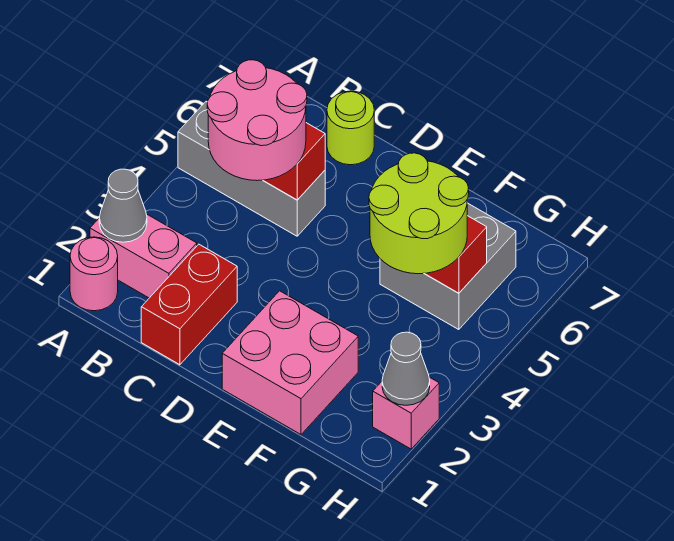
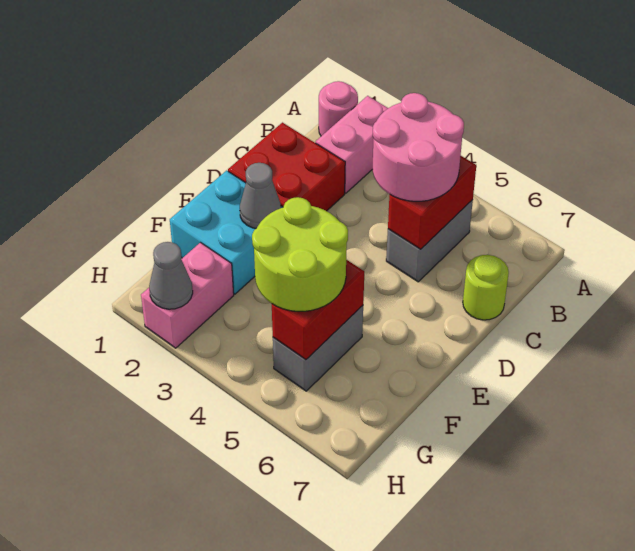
grey 1x1 cone [99,169,147,242] -> grey 1x1 cone moved to [240,163,281,228]
grey 1x3 brick [178,101,325,236] -> grey 1x2 brick [386,200,473,282]
red 1x2 brick [141,244,237,365] -> red 2x2 brick [228,123,345,211]
pink 2x2 brick [222,291,358,434] -> cyan 2x2 brick [170,171,283,294]
grey 2x2 brick [380,203,516,330] -> grey 1x2 brick [273,306,363,391]
pink 1x1 brick [373,377,439,449] -> pink 1x2 brick [141,243,234,348]

